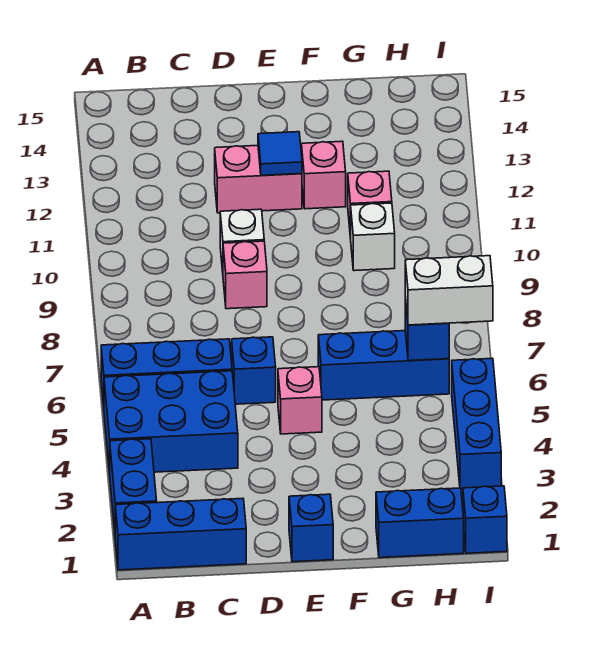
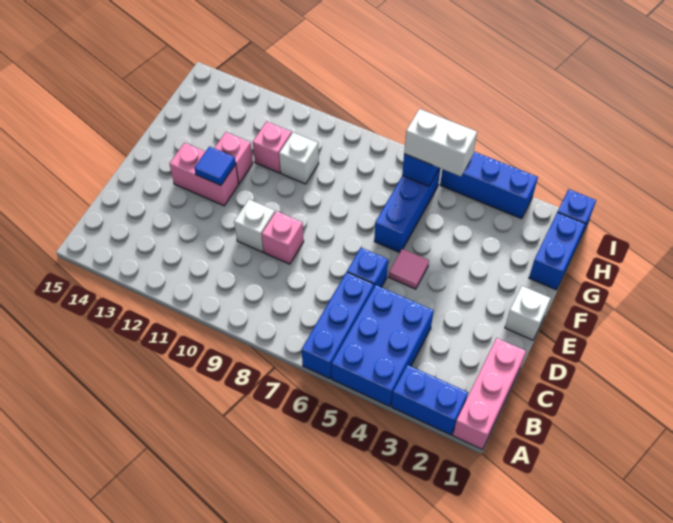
blue 1x3 brick [115,498,246,570] -> pink 1x3 brick [453,338,526,449]
pink 1x2 brick [215,145,302,213] -> pink 1x2 brick turned to [170,143,238,206]
blue 1x1 brick [289,494,333,562] -> white 1x1 brick [505,286,551,340]
pink 1x1 brick [278,367,322,434] -> pink 1x1 tile [389,249,429,289]
white 1x2 brick [405,256,493,325] -> white 1x2 brick turned to [404,109,477,176]

